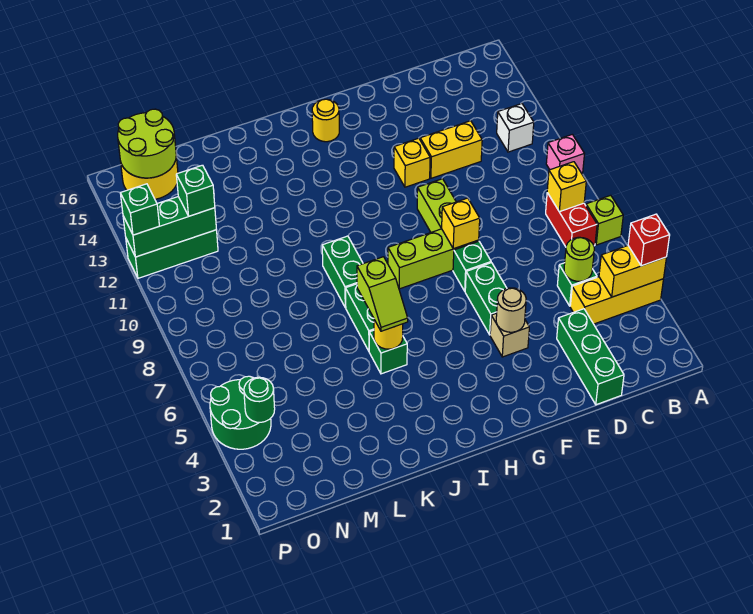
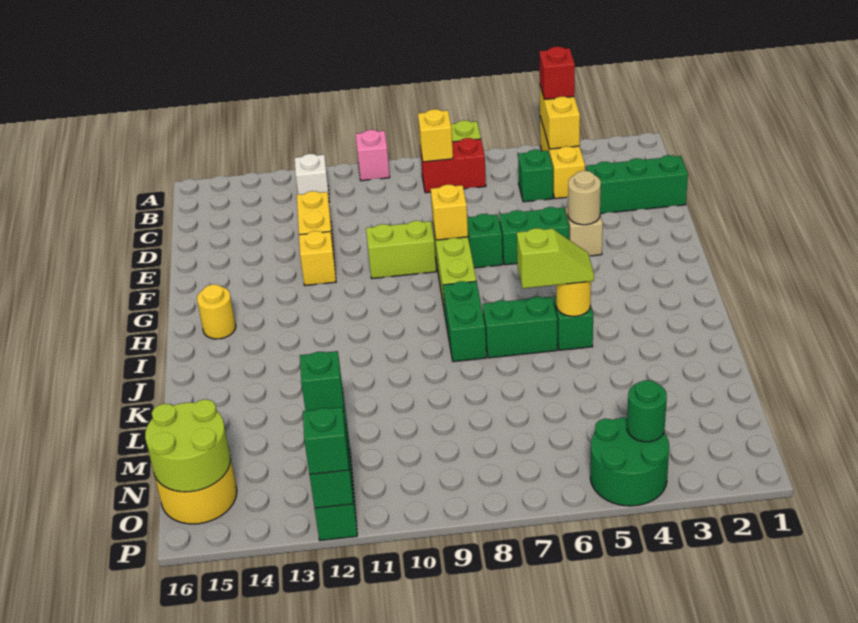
lime 1x1 round brick [564,237,594,281] -> none
green 1x2 brick [322,236,363,308] -> green 1x2 brick turned to [443,281,486,362]

